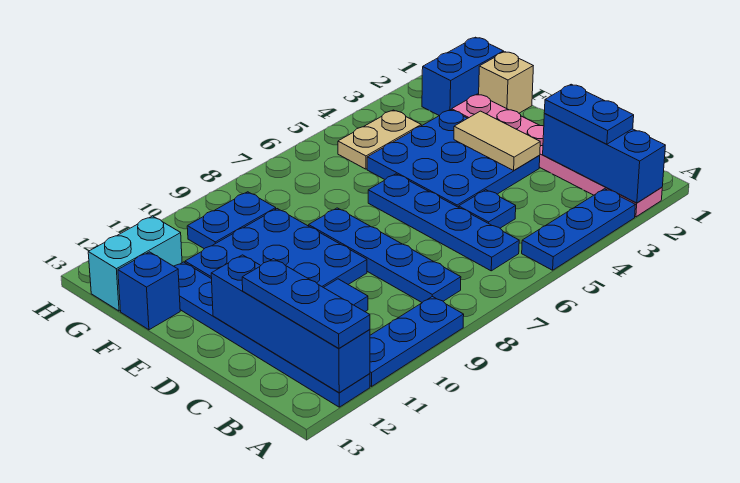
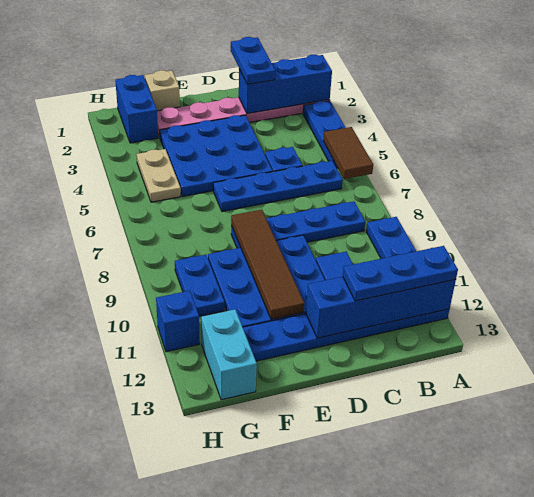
none -> brown 1x2 tile [323,127,373,179]
blue 1x2 plate [544,84,634,144] -> blue 1x2 plate turned to [231,37,275,84]
tan 1x2 tile [454,111,540,170] -> none
none -> brown 1x4 tile [231,210,304,319]
blue 1x1 brick [118,252,180,330] -> blue 1x1 brick moved to [156,291,200,352]

